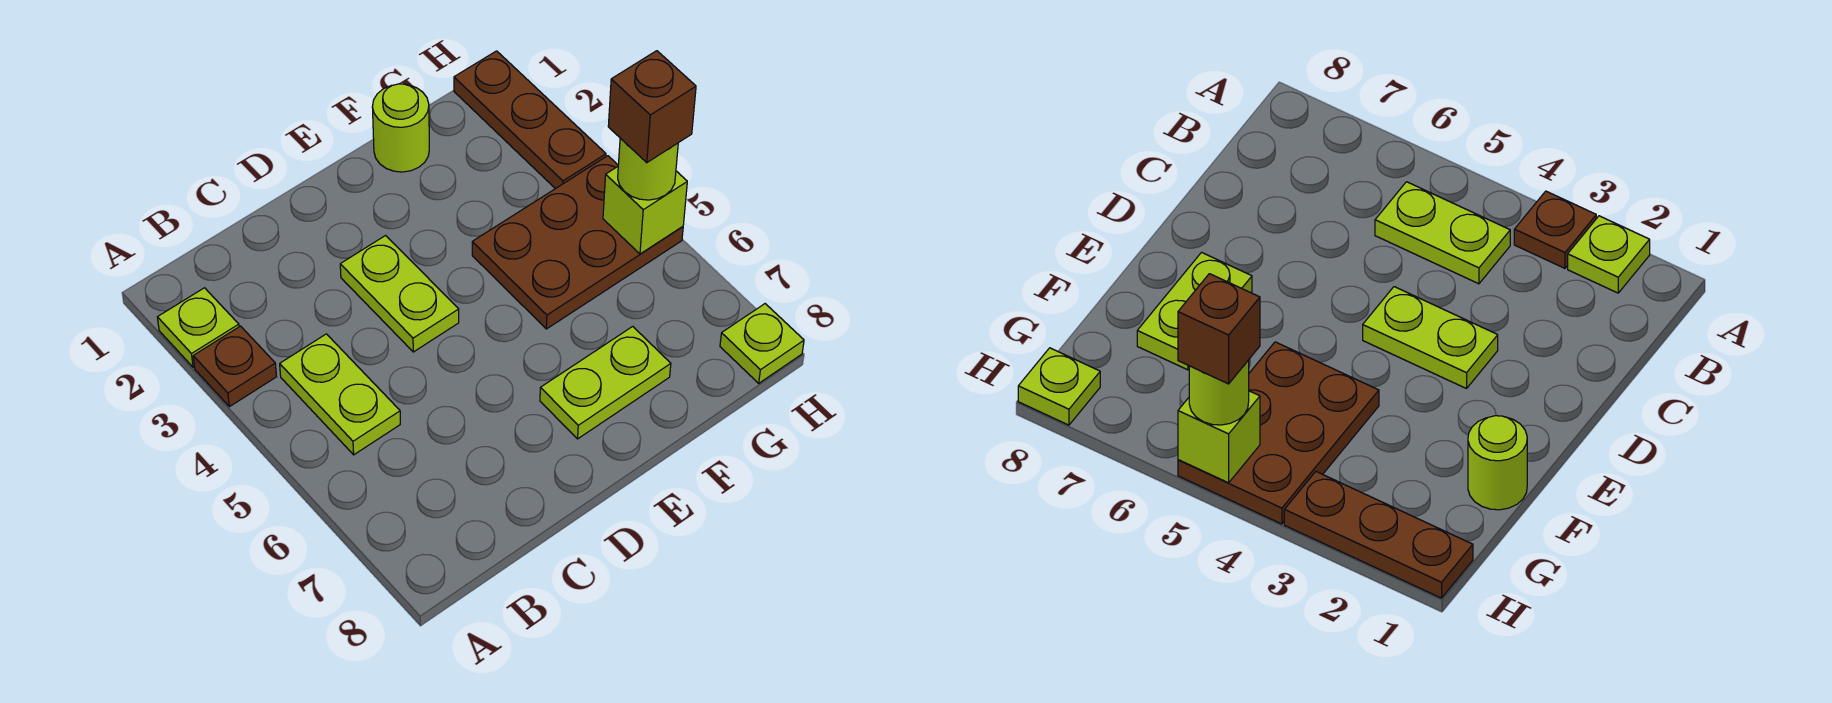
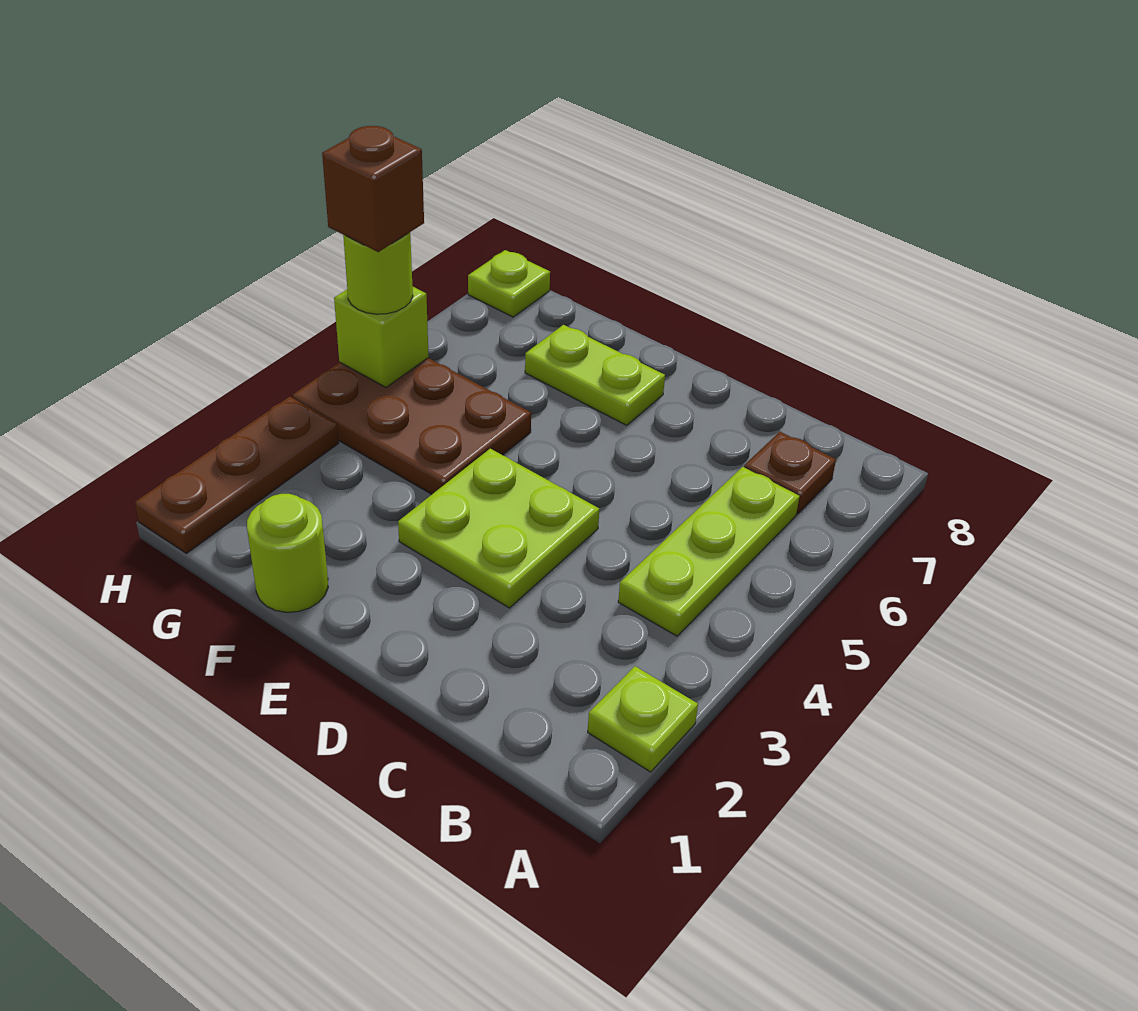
brown 1x1 plate [193,326,276,407] -> brown 1x1 plate moved to [744,432,836,514]
lime 1x2 plate [280,334,400,455] -> lime 1x3 plate [618,467,800,636]
lime 1x2 plate [340,236,459,352] -> lime 2x2 plate [398,449,599,608]

